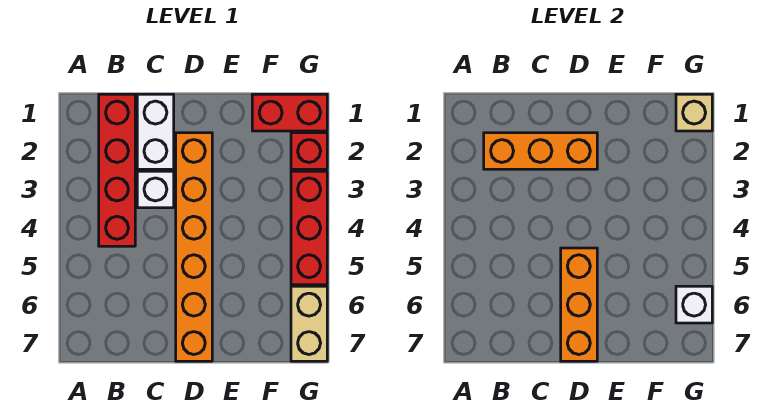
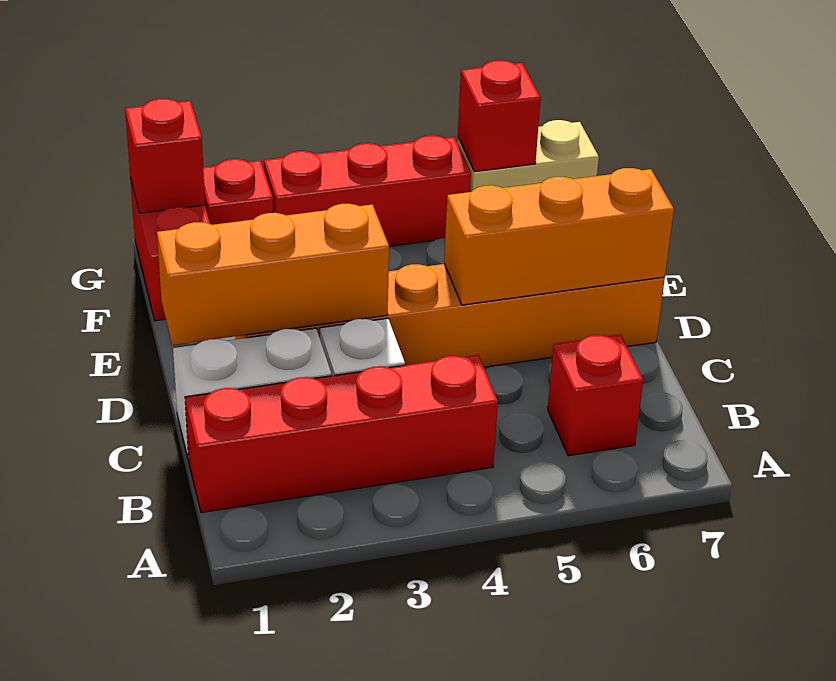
orange 1x3 brick [484,133,597,169] -> orange 1x3 brick turned to [157,204,389,345]
none -> red 1x1 brick [548,334,643,456]
tan 1x1 brick [676,94,712,131] -> red 1x1 brick [125,99,205,213]
white 1x1 brick [676,286,712,323] -> red 1x1 brick [458,60,541,172]

